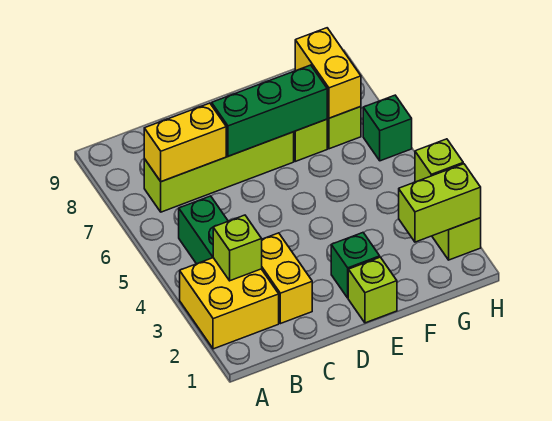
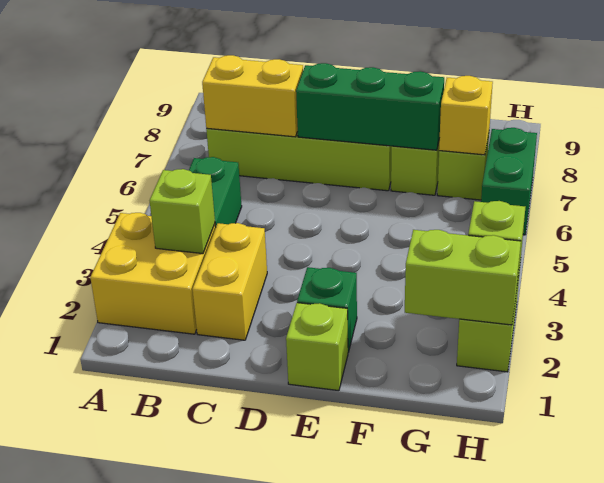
yellow 1x2 brick [295,28,361,118] -> yellow 1x1 brick [439,76,493,155]
green 1x1 brick [363,95,412,161] -> green 1x2 brick [481,128,537,235]

